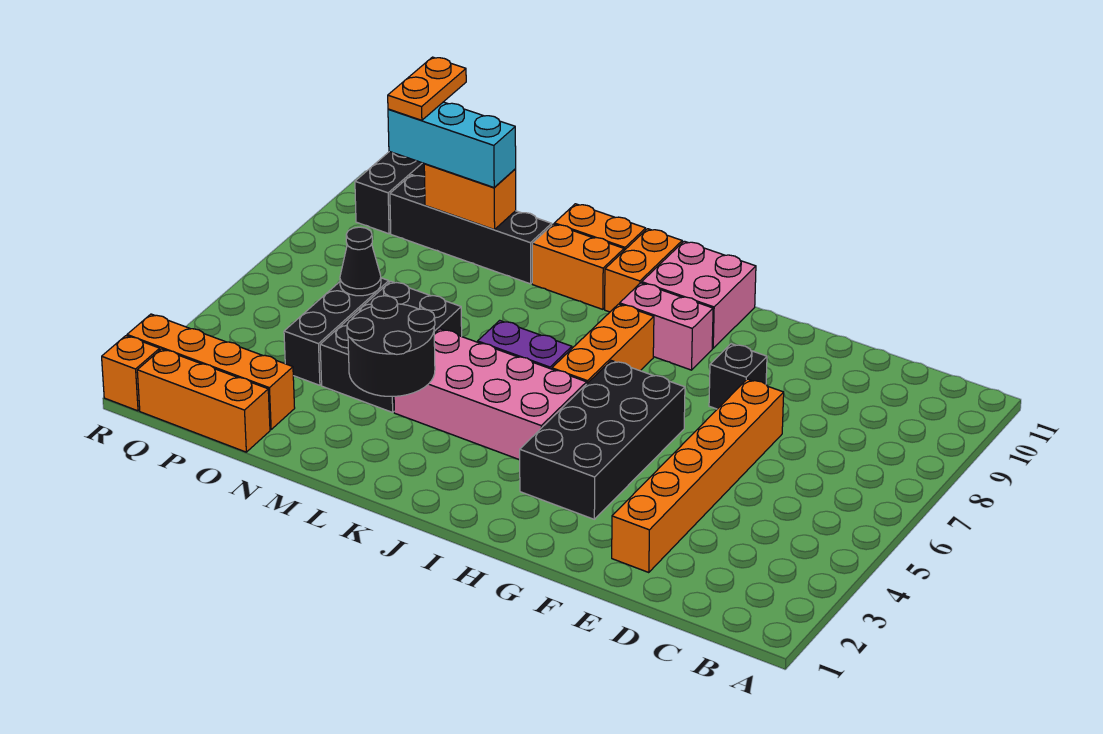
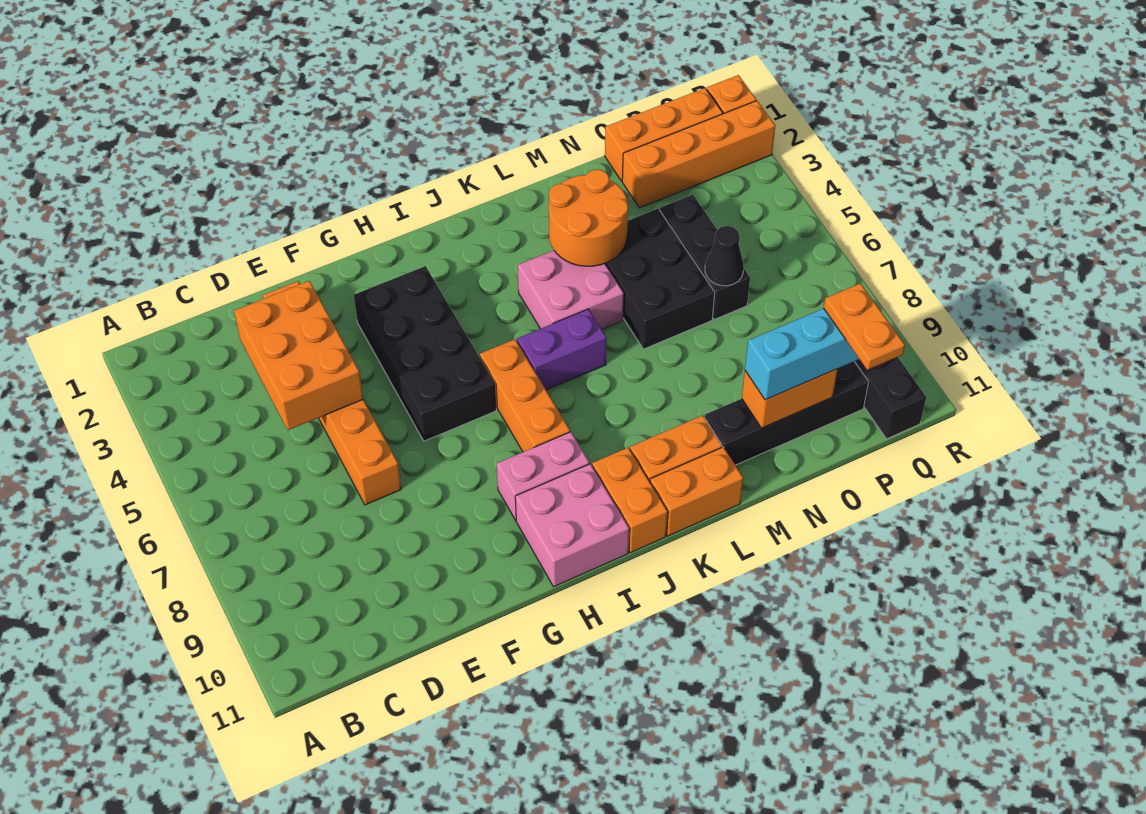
none -> orange 2x3 brick [234,281,363,430]
black 1x1 brick [709,344,767,409] -> none
pink 2x4 brick [394,329,587,460] -> pink 2x2 brick [518,250,624,329]
black 2x2 round brick [347,296,435,396] -> orange 2x2 round brick [549,169,628,266]

